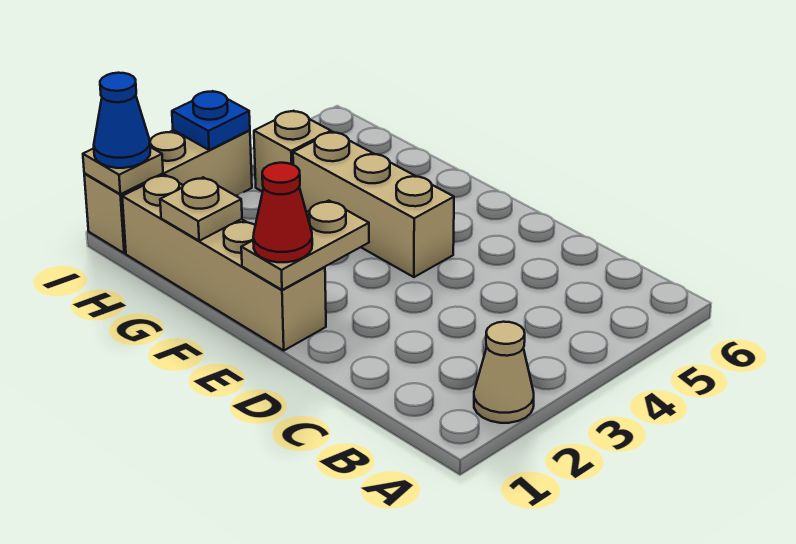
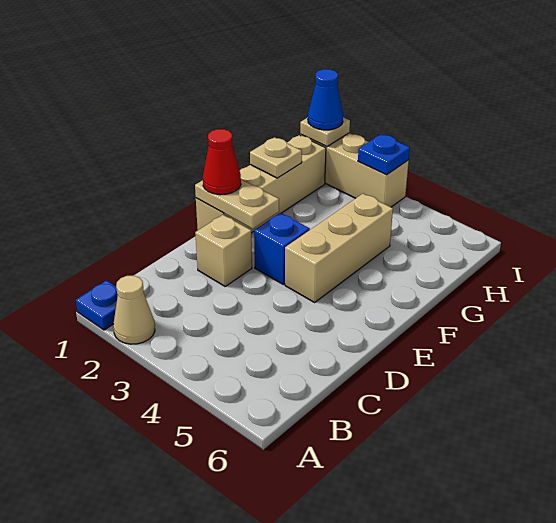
none -> blue 1x1 plate [76,281,118,330]
none -> blue 1x1 brick [254,213,310,284]
tan 1x1 brick [254,111,331,192] -> tan 1x1 brick moved to [195,215,252,286]

